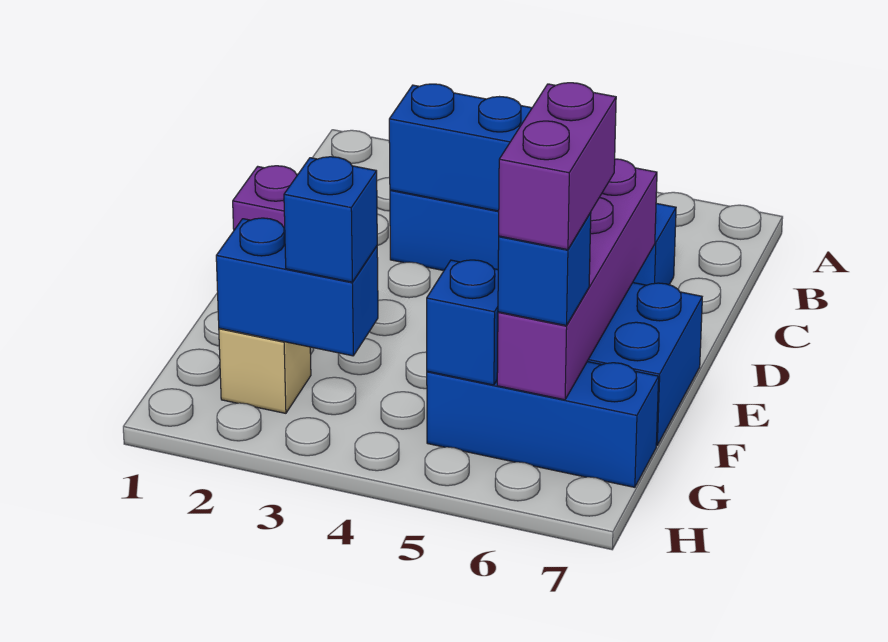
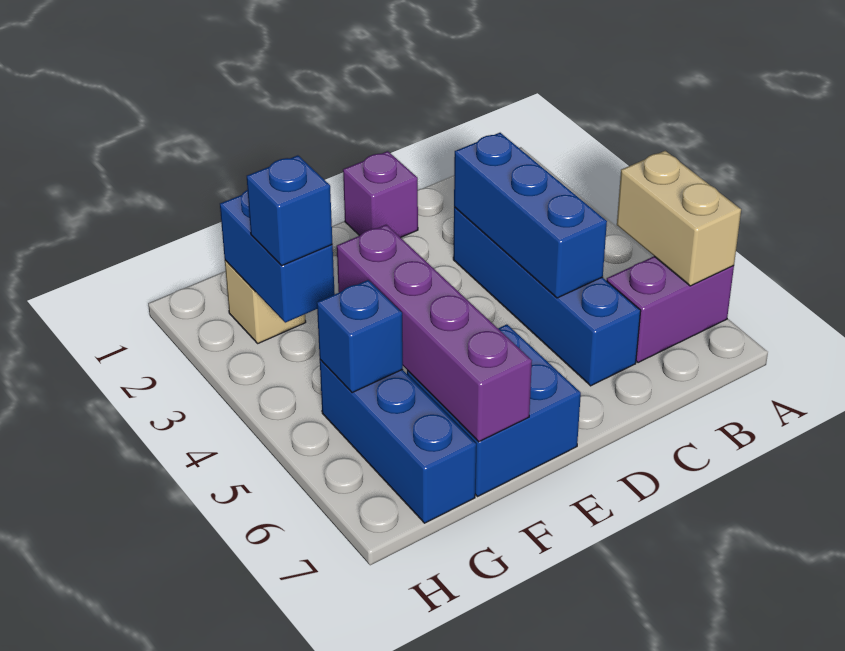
none -> tan 1x2 brick [617,151,741,286]
purple 1x4 brick [497,159,657,400] -> purple 1x4 brick turned to [337,225,532,442]
purple 1x2 brick [499,83,616,250] -> purple 1x2 brick moved to [607,257,734,363]
blue 1x1 brick [498,212,591,326] -> none

